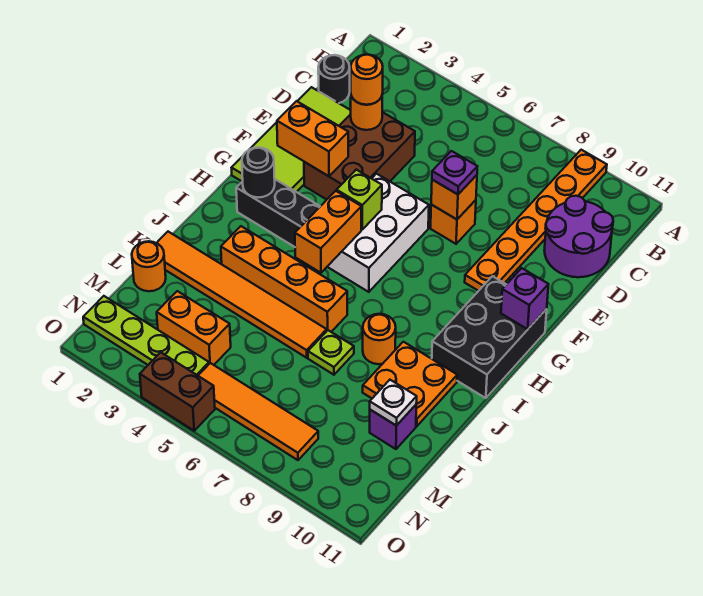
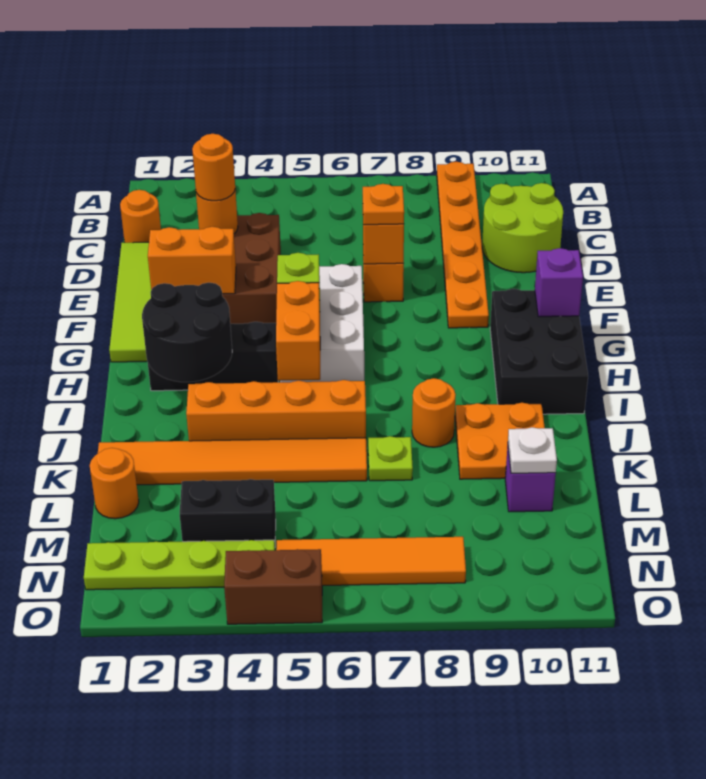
black 1x1 round brick [318,55,350,103] -> orange 1x1 round brick [120,190,161,243]
purple 2x2 round brick [544,196,613,277] -> lime 2x2 round brick [482,183,563,273]
purple 1x1 plate [432,151,477,194] -> orange 1x1 plate [363,184,404,225]
black 1x1 round brick [242,148,275,198] -> black 2x2 round brick [142,283,232,382]
orange 1x2 brick [157,291,231,365] -> black 1x2 brick [180,479,276,542]

